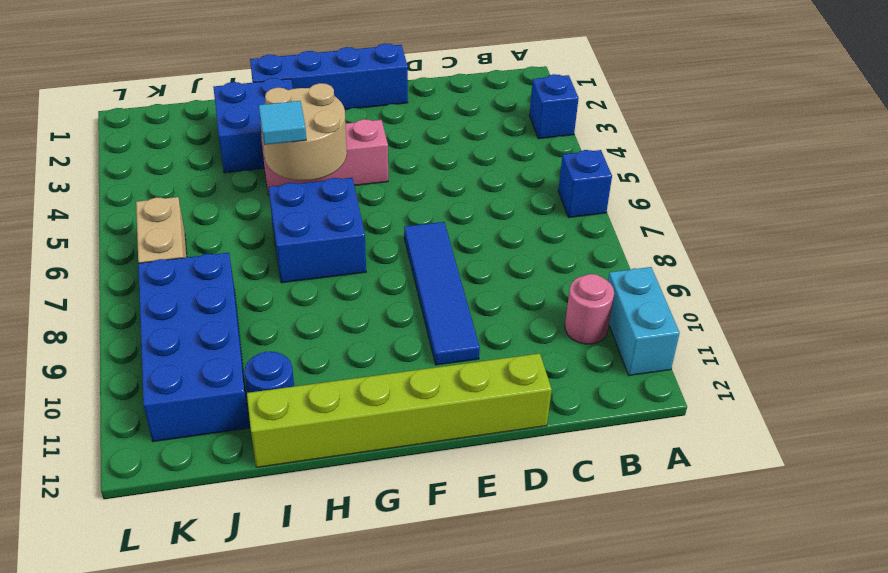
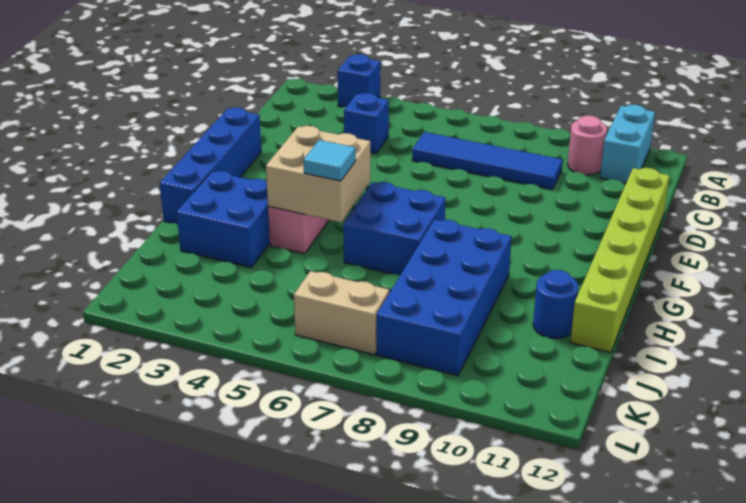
blue 1x1 brick [558,150,612,218] -> blue 1x1 brick moved to [344,93,389,153]
cyan 1x2 brick [608,267,680,375] -> cyan 1x2 brick turned to [600,105,655,183]
blue 1x4 tile [404,222,480,365] -> blue 1x4 tile moved to [412,132,563,189]
tan 2x2 round brick [260,83,347,181] -> tan 2x2 brick [266,126,370,222]
blue 2x4 brick [138,253,249,442] -> blue 2x4 brick turned to [376,219,512,375]

